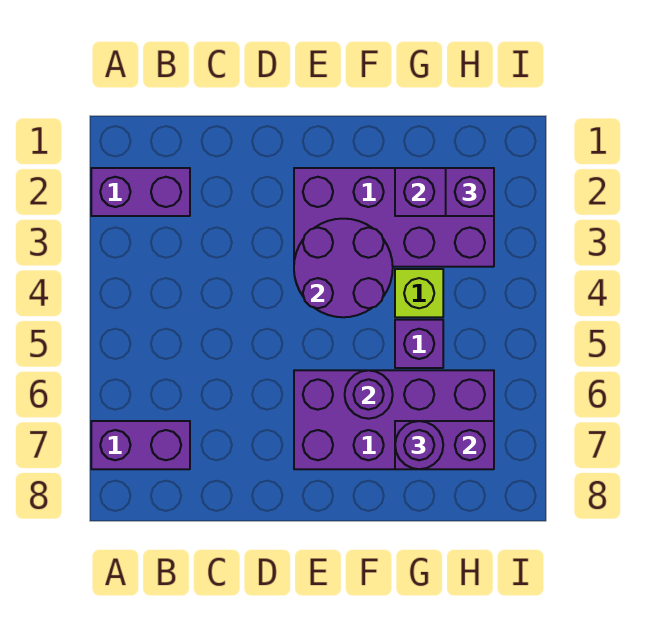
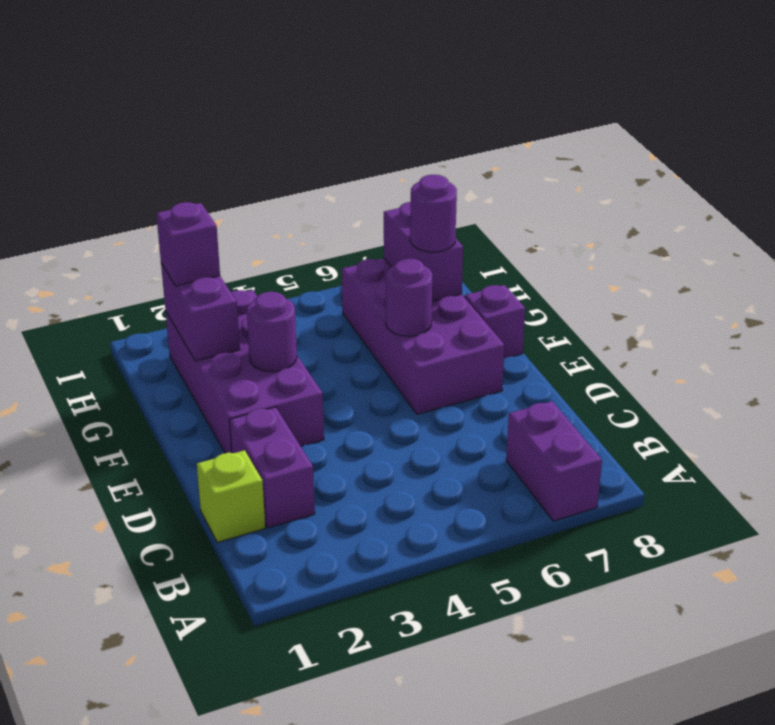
purple 1x2 brick [91,168,190,216] -> purple 1x2 brick moved to [229,407,315,528]
purple 2x2 round brick [294,219,393,317] -> purple 1x1 round brick [247,292,297,372]
lime 1x1 brick [395,269,443,317] -> lime 1x1 brick moved to [197,450,265,542]
purple 1x1 brick [395,320,443,368] -> purple 1x1 brick moved to [465,285,525,359]

